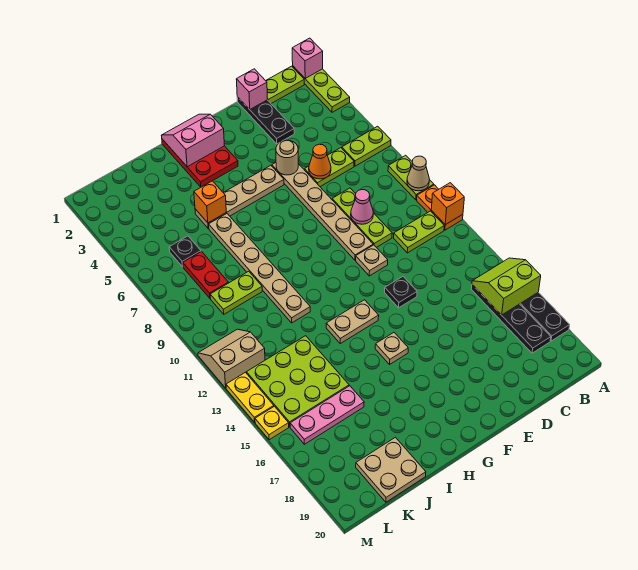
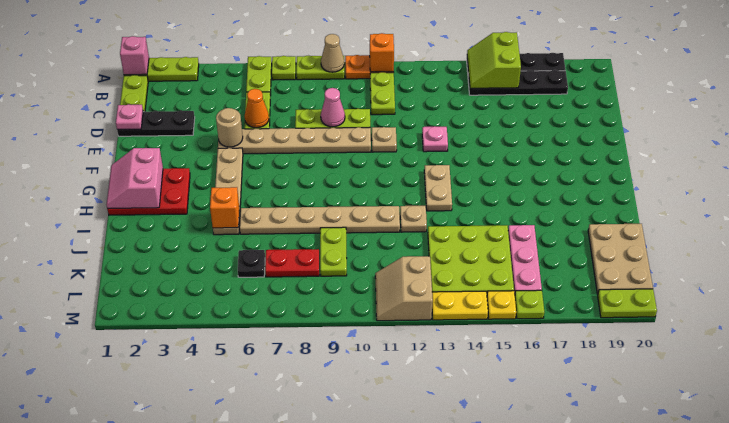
none -> lime 1x1 plate [272,56,296,80]
pink 1x1 brick [236,69,267,109] -> pink 1x1 plate [116,104,143,129]
black 1x1 plate [385,277,417,308] -> pink 1x1 plate [422,126,448,152]
tan 1x1 plate [375,333,408,364] -> tan 1x1 plate moved to [400,206,427,232]
tan 2x2 plate [356,437,426,502] -> tan 2x3 plate [588,224,653,295]
none -> lime 1x1 plate [515,290,544,319]
none -> lime 1x2 plate [598,289,657,318]

